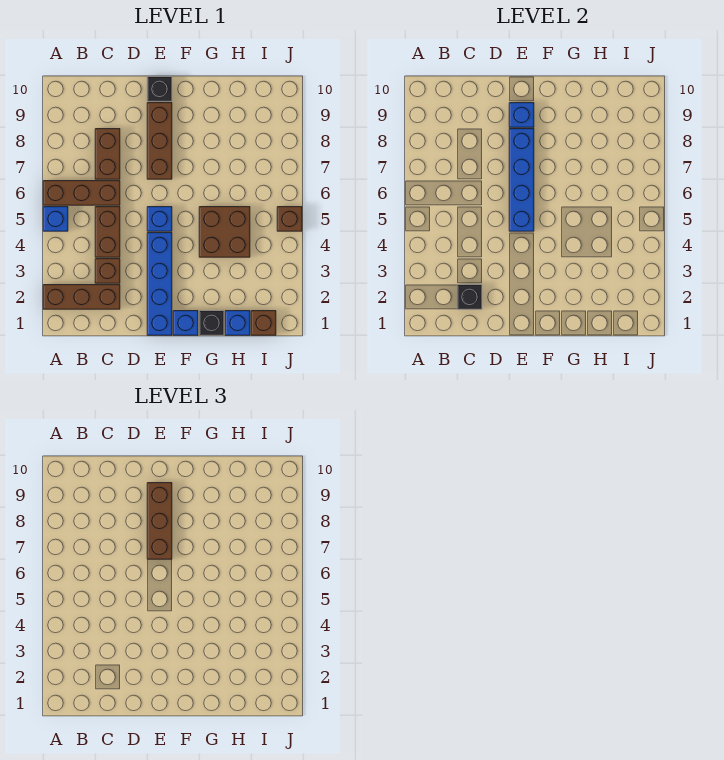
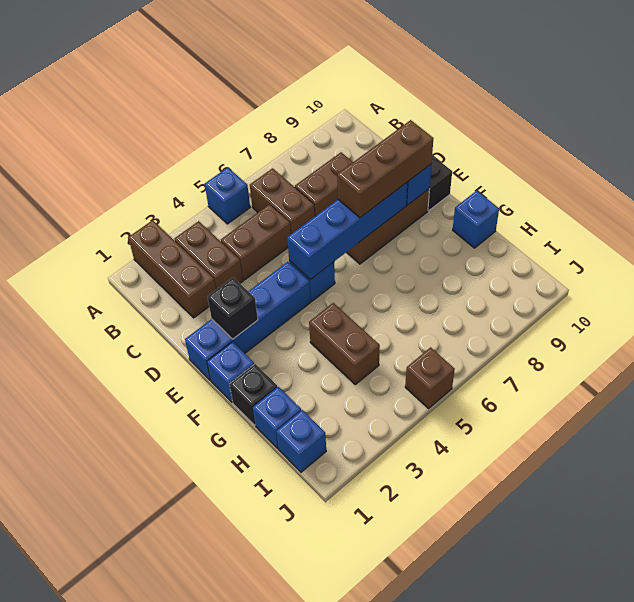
brown 1x3 brick [43,181,120,205] -> brown 1x2 brick [250,168,315,234]
black 1x1 brick [457,285,482,309] -> black 1x1 brick moved to [207,278,258,339]
brown 1x1 brick [95,259,120,283] -> brown 1x2 brick [174,221,243,290]
brown 2x2 brick [199,207,250,257] -> brown 1x2 brick [309,303,380,384]
none -> blue 1x1 brick [453,191,499,248]
brown 1x1 brick [251,311,276,335] -> blue 1x1 brick [276,410,326,472]

